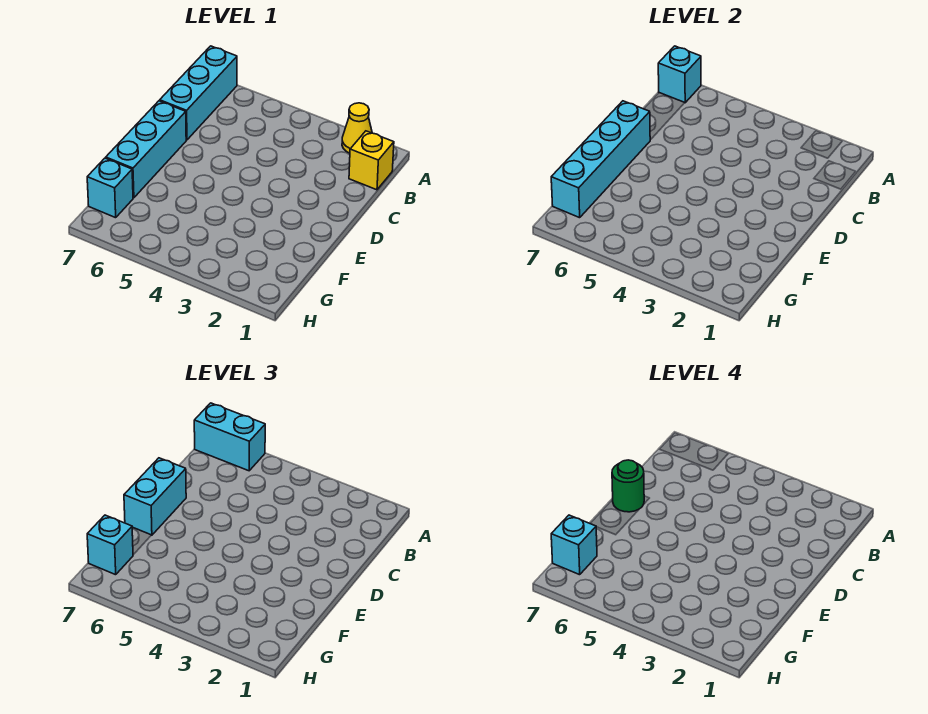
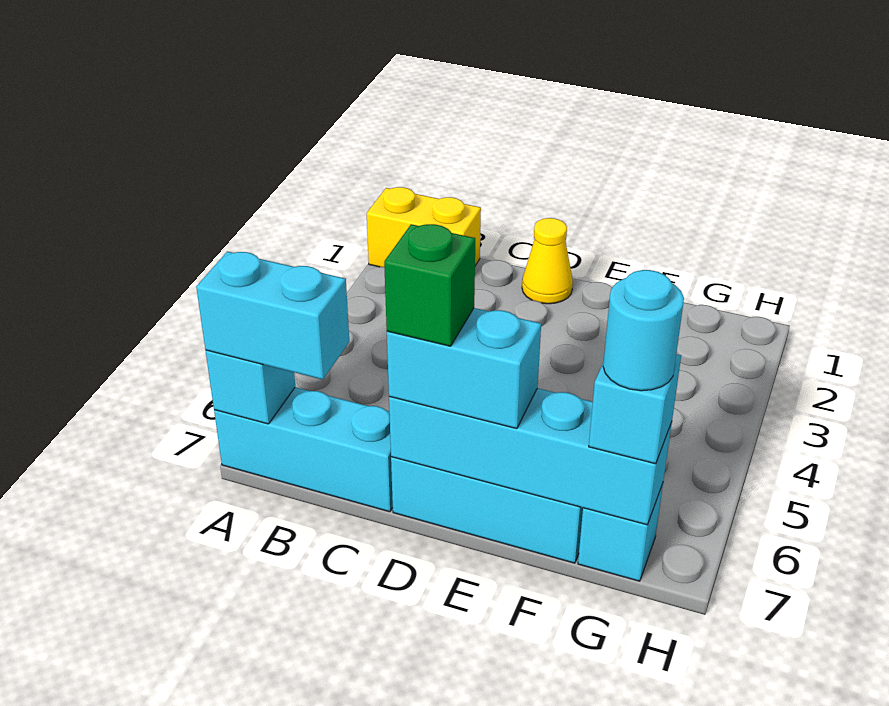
yellow 1x1 cone [342,103,372,153] -> yellow 1x1 cone moved to [522,218,573,304]
cyan 1x2 brick [194,403,265,471] -> cyan 1x2 brick turned to [196,251,349,380]
yellow 1x1 brick [349,131,394,190] -> yellow 1x2 brick [367,187,481,267]
green 1x1 round brick [612,460,644,512] -> green 1x1 brick [384,224,475,346]
cyan 1x1 brick [551,515,597,575] -> cyan 1x1 round brick [603,270,684,391]

